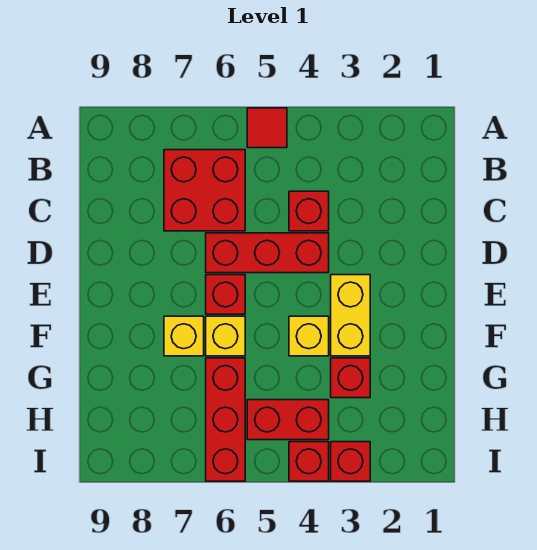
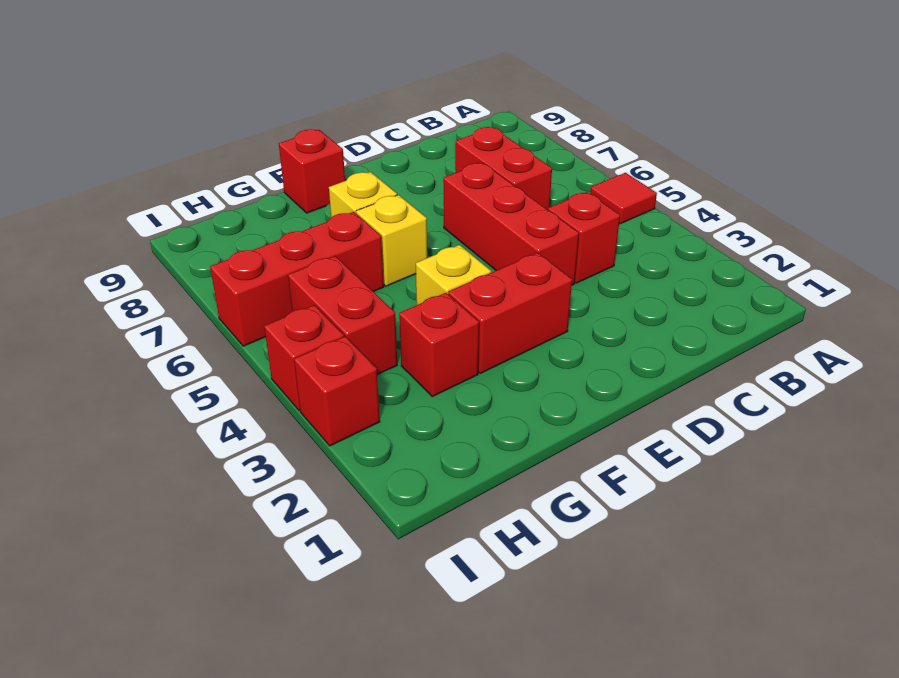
red 2x2 brick [164,150,245,231] -> red 1x2 brick [455,127,552,210]
yellow 1x2 brick [331,275,370,356] -> red 1x2 brick [448,253,572,373]
red 1x1 brick [206,275,245,314] -> red 1x1 brick moved to [279,129,345,213]

